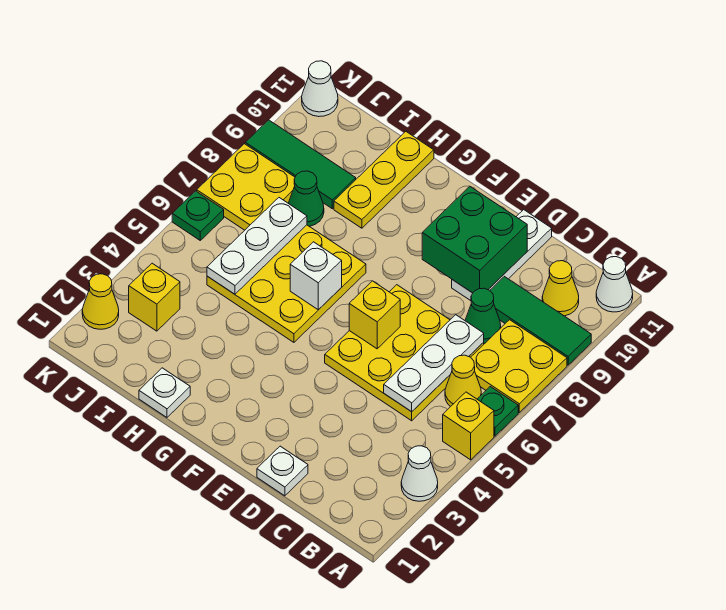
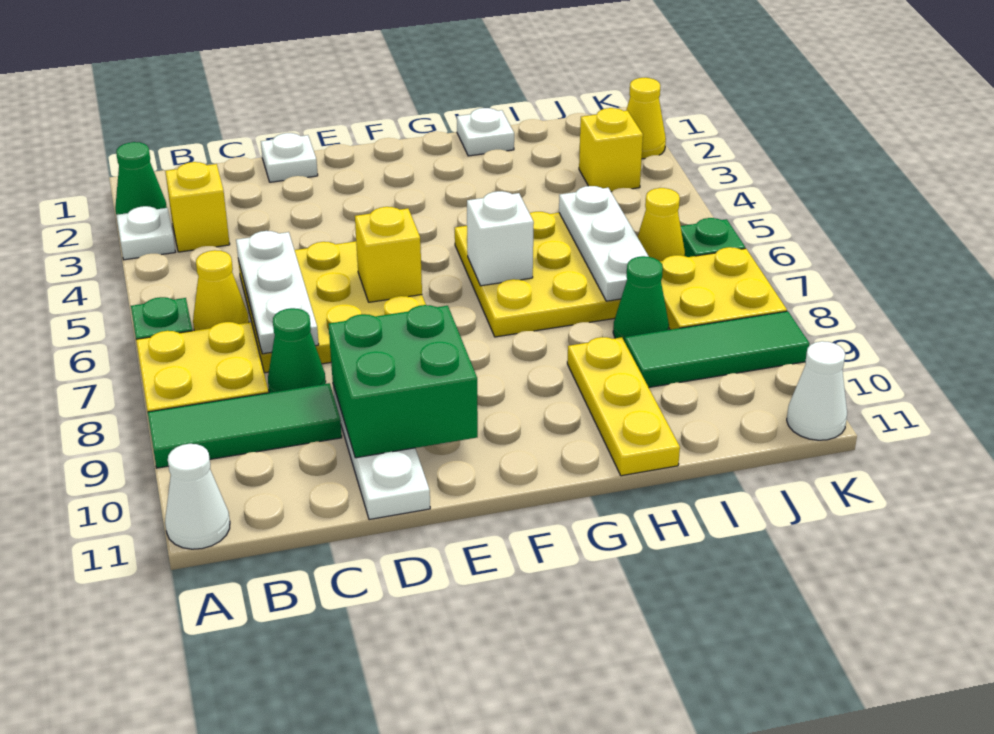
none -> green 1x1 cone [115,142,167,215]
white 1x1 cone [401,446,438,501] -> white 1x1 plate [116,206,175,260]
yellow 1x1 brick [443,392,494,460] -> yellow 1x1 brick moved to [165,162,230,252]
yellow 1x1 cone [542,261,579,316] -> yellow 1x1 cone moved to [638,188,685,261]

